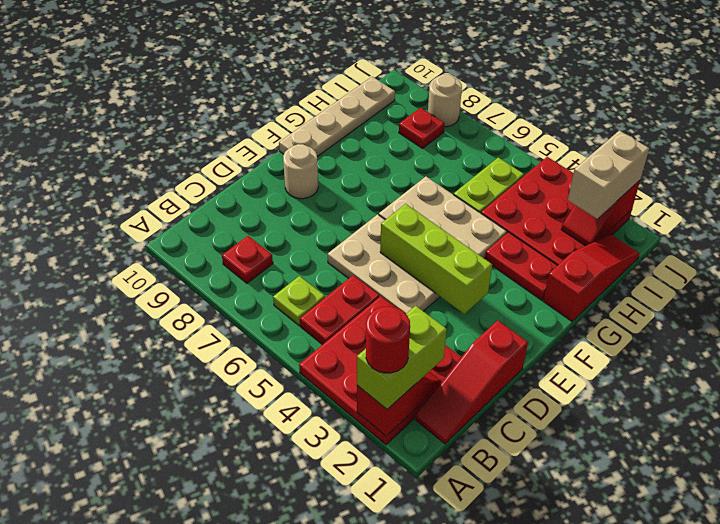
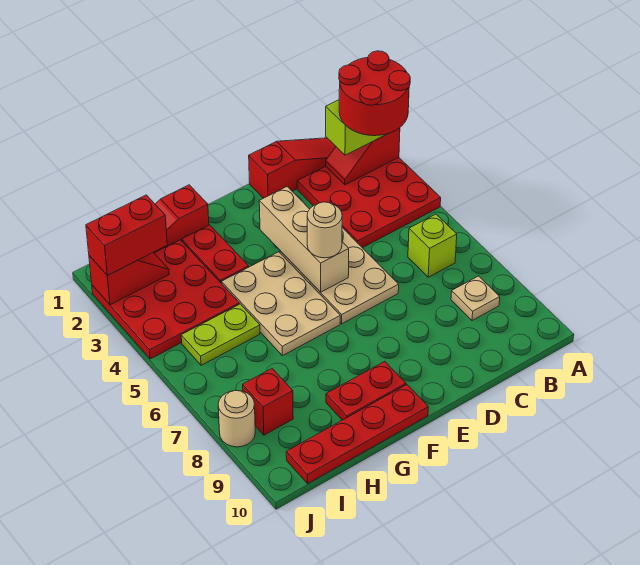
red 1x1 round brick [366,306,410,373] -> red 2x2 round brick [339,51,410,136]
red 1x2 plate [300,275,379,345] -> red 1x2 plate moved to [326,362,406,420]
lime 1x1 plate [273,276,325,326] -> lime 1x1 brick [408,214,457,277]
red 1x1 plate [222,236,273,283] -> tan 1x1 plate [451,276,500,321]
lime 1x3 brick [380,204,492,314] -> tan 1x3 brick [259,187,349,292]
tan 1x1 round brick [283,144,318,199] -> tan 1x1 round brick moved to [307,202,342,258]
tan 1x4 plate [279,77,395,157] -> red 1x4 plate [286,385,428,484]
tan 1x2 brick [568,130,649,219] -> red 1x2 brick [86,195,167,275]
red 1x1 plate [399,108,445,148] -> red 1x1 brick [243,369,293,435]

